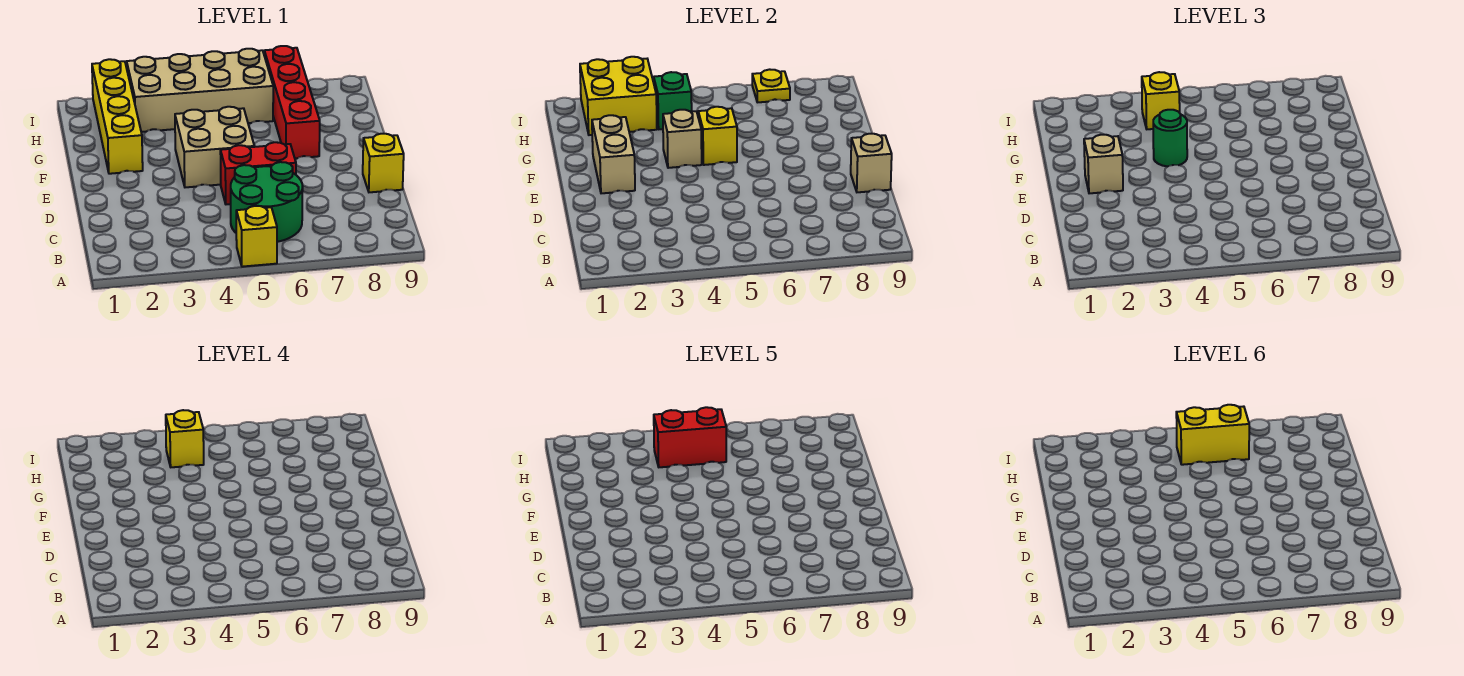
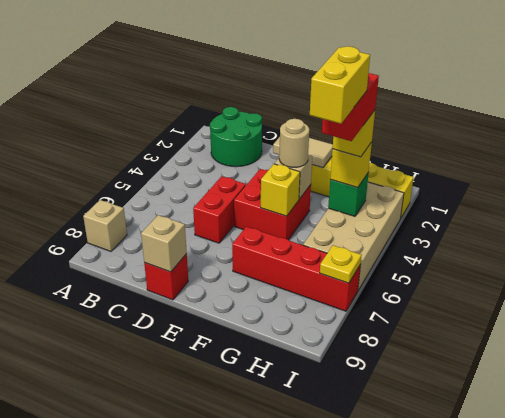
yellow 1x1 brick [236,206,277,267] -> none
green 2x2 round brick [231,162,303,242] -> green 2x2 round brick moved to [210,107,262,167]
yellow 1x1 brick [363,134,404,192] -> red 1x1 brick [144,254,188,300]
tan 1x2 brick [592,115,635,193] -> tan 1x2 tile [273,137,333,168]
tan 1x1 brick [1084,135,1123,193] -> tan 1x1 brick moved to [83,200,127,251]
tan 2x2 brick [175,107,254,187] -> red 2x2 brick [234,169,311,240]
green 1x1 round brick [1153,110,1187,166] -> tan 1x1 round brick [279,119,309,167]
yellow 2x2 brick [580,57,657,135] -> none

